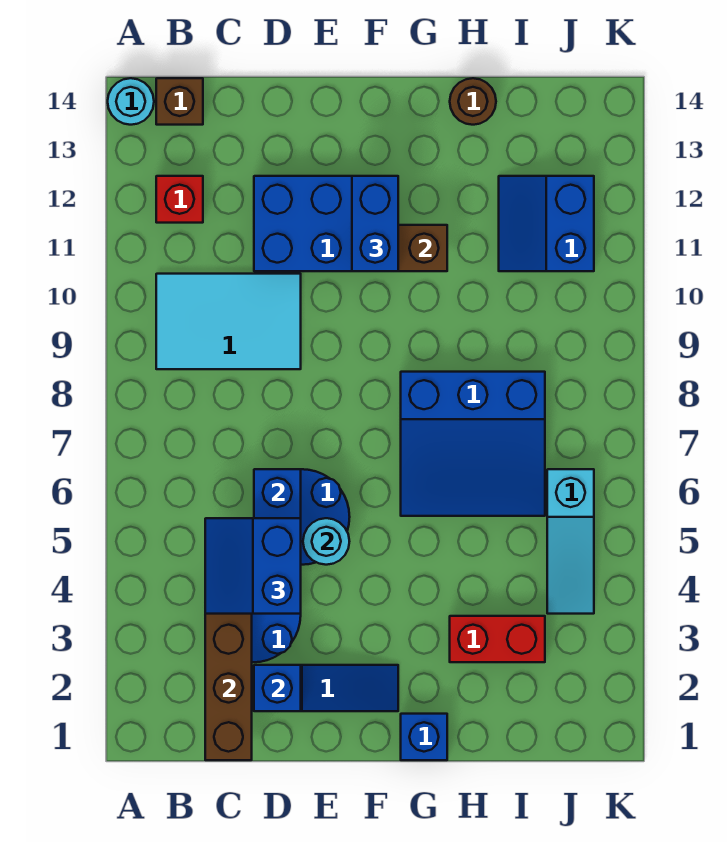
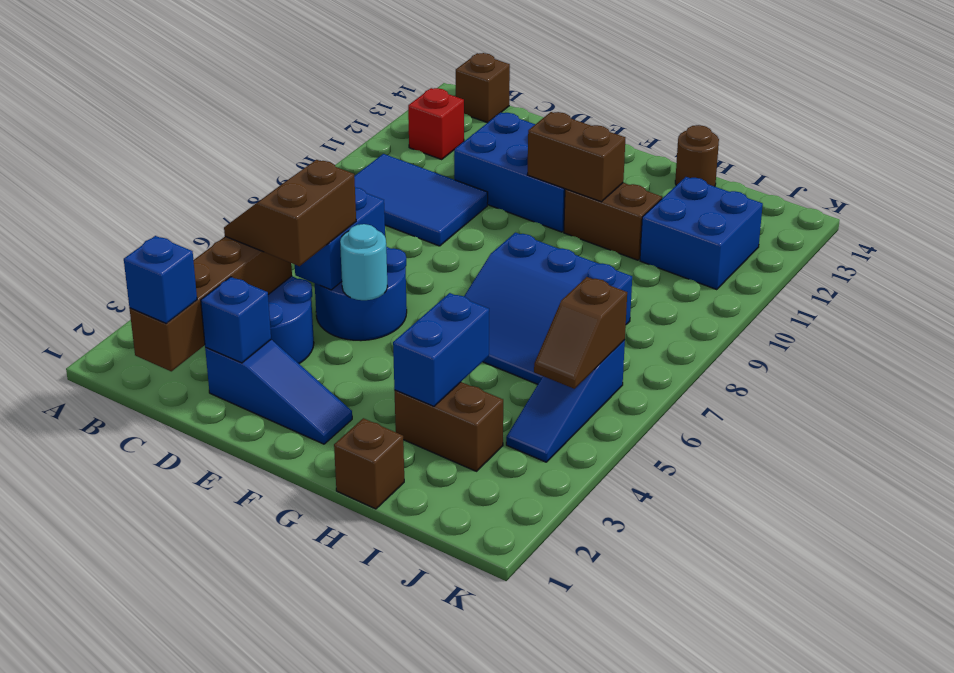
cyan 1x1 round brick [108,78,154,125] -> none
cyan 2x3 tile [156,274,301,369] -> blue 2x3 tile [354,154,488,246]
blue 2x2 slope [205,518,301,614] -> brown 2x2 slope [224,160,356,266]
blue 1x2 brick [352,176,398,271] -> blue 1x2 brick moved to [393,293,489,406]
blue 1x1 brick [401,714,447,760] -> blue 1x1 brick moved to [124,236,197,323]
none -> brown 1x2 brick [564,183,662,260]
none -> brown 1x1 brick [334,418,404,509]
red 1x2 brick [450,616,545,662] -> brown 1x2 brick [394,382,503,471]
blue 2x2 slope [499,176,594,271] -> blue 2x2 brick [640,177,763,290]
cyan 1x3 slope [547,469,594,614] -> blue 1x3 slope [506,340,625,462]
none -> brown 1x2 slope [534,277,627,389]

